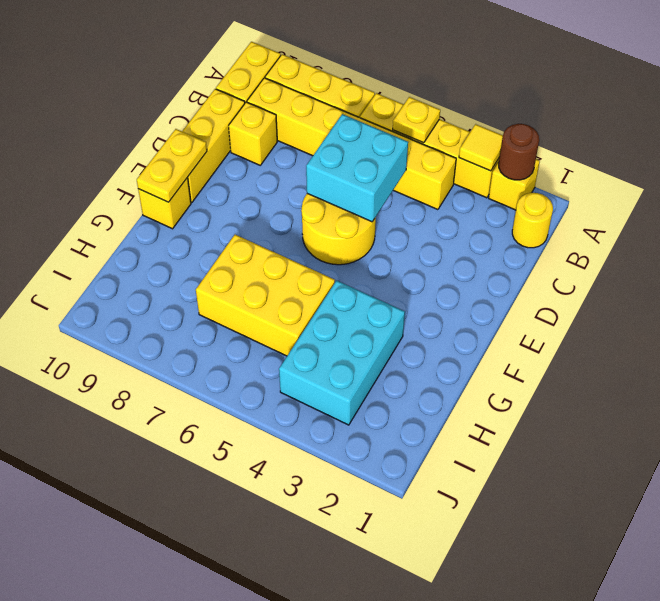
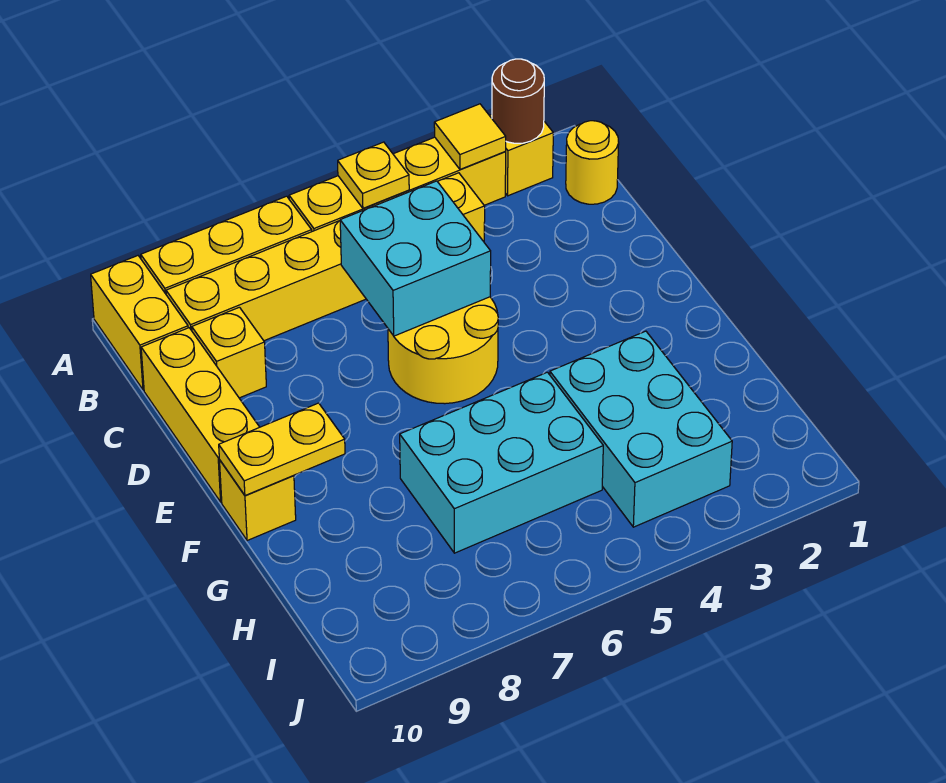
yellow 1x2 plate [137,129,207,202] -> yellow 1x2 plate turned to [219,403,345,495]
yellow 2x3 brick [196,235,335,356] -> cyan 2x3 brick [400,372,603,553]

